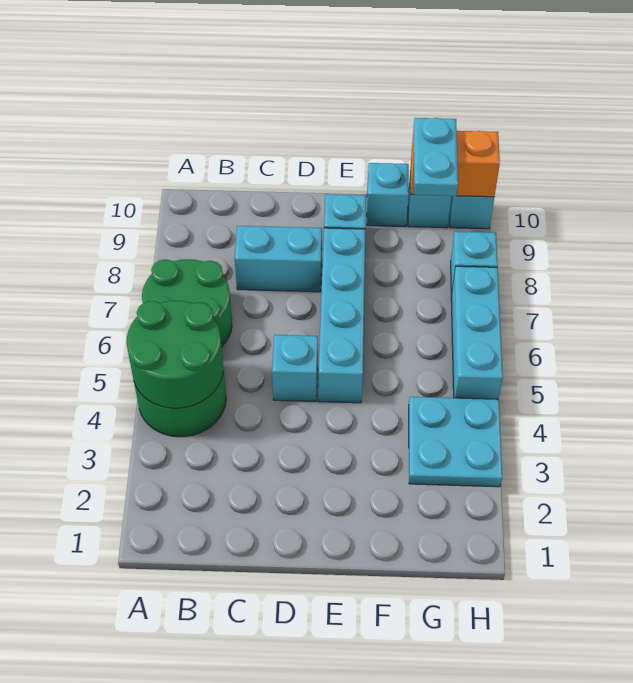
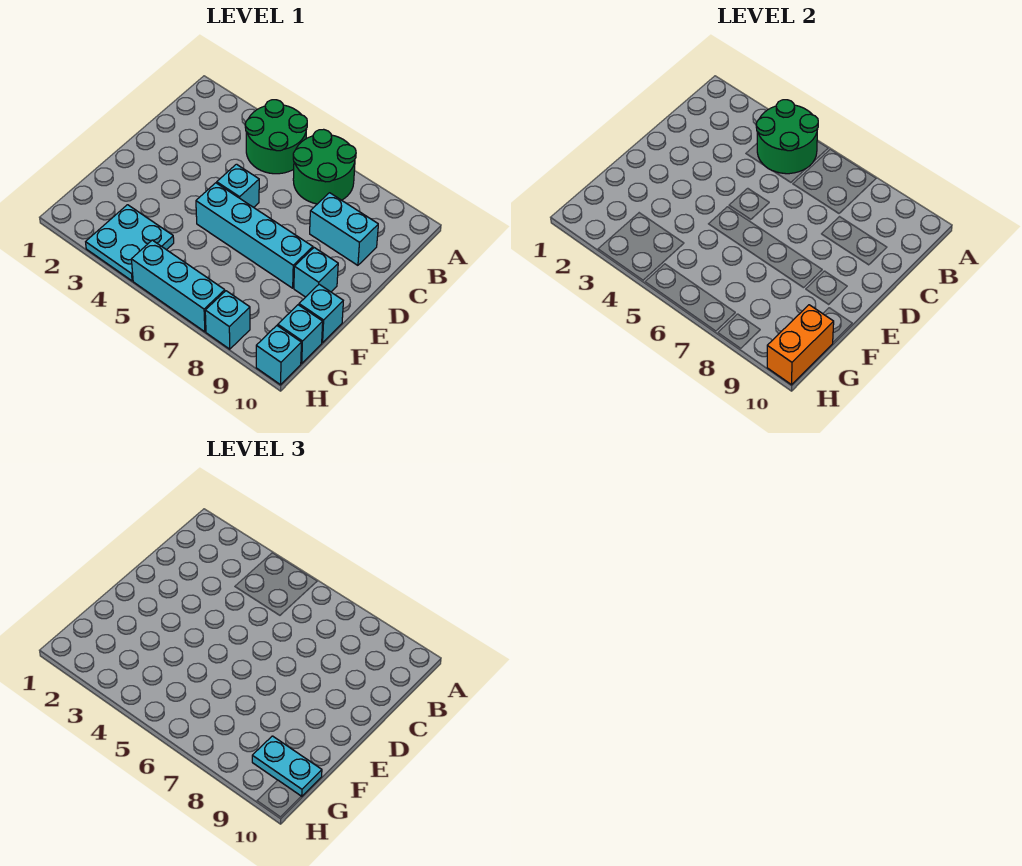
cyan 1x2 brick [235,226,322,292] -> cyan 1x2 brick turned to [310,193,378,265]

